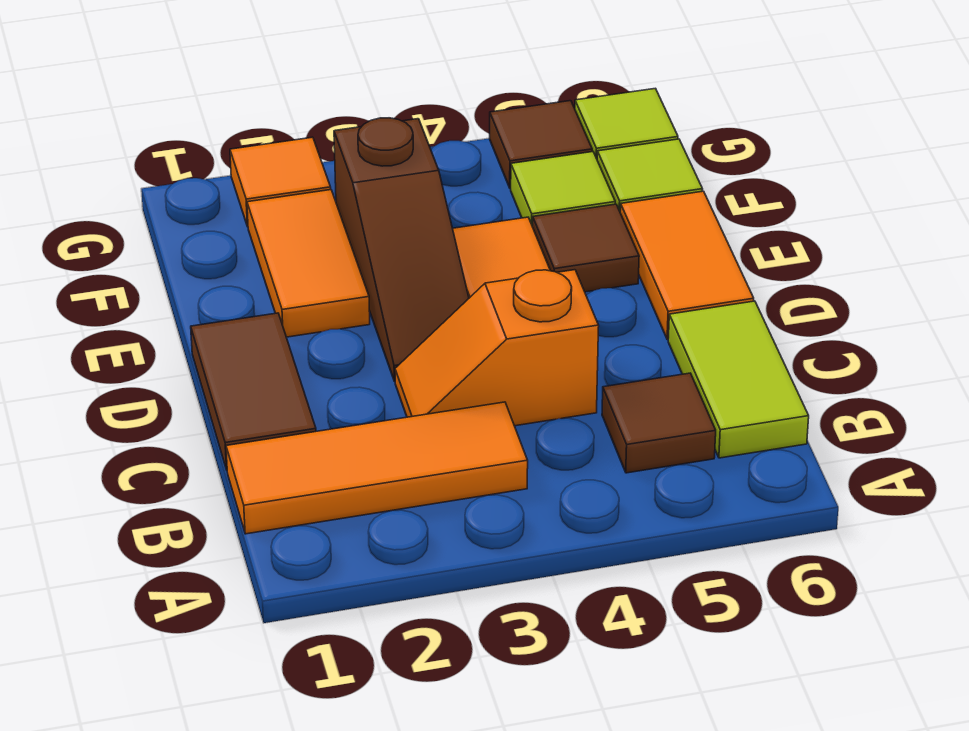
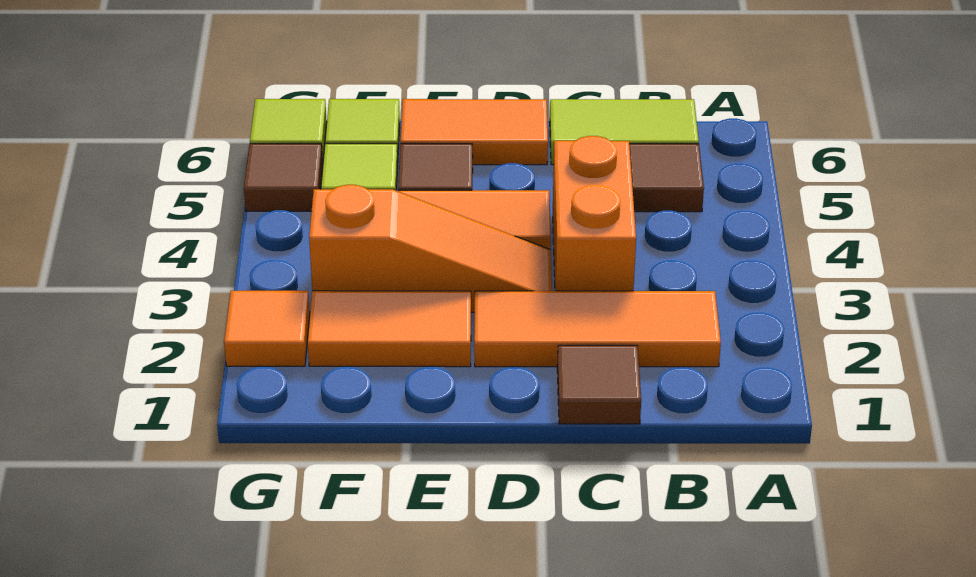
orange 1x3 tile [226,402,528,534] -> orange 1x3 tile turned to [474,291,721,367]
brown 1x2 tile [191,313,316,470] -> brown 1x1 tile [557,345,641,424]
orange 1x2 slope [395,270,599,426] -> orange 1x2 brick [553,136,636,291]
brown 1x3 slope [334,118,469,381] -> orange 1x3 slope [309,185,552,312]

